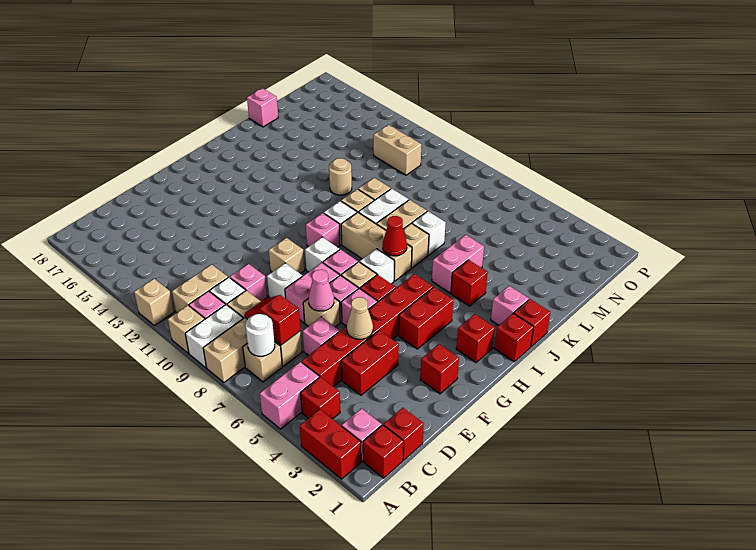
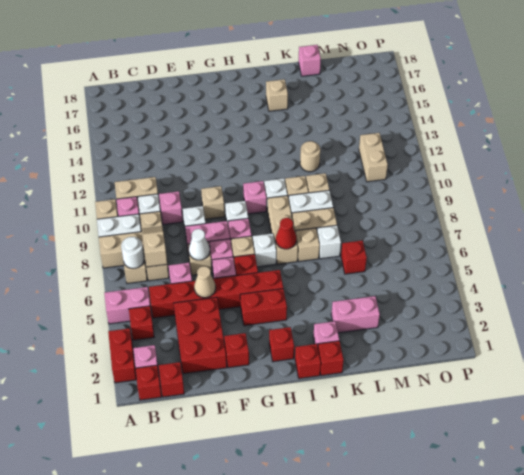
tan 1x1 brick [134,279,174,326] -> tan 1x1 brick moved to [266,79,288,111]
red 1x2 slope [245,295,300,345] -> tan 1x2 slope [142,226,167,267]
red 1x2 brick [341,330,399,395] -> red 2x3 brick [174,297,227,374]
pink 1x1 cone [308,270,334,311] -> white 1x1 cone [189,229,210,260]
red 1x1 brick [451,260,488,306] -> red 1x1 brick moved to [341,241,367,274]
pink 1x2 brick [432,235,484,293] -> pink 1x2 brick moved to [331,296,380,333]

